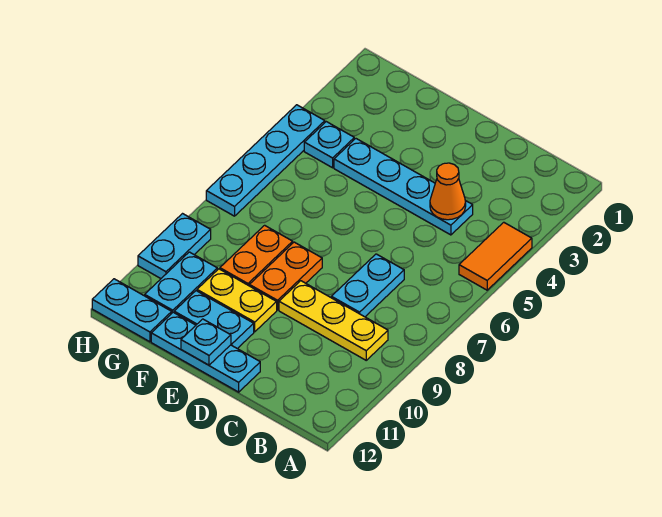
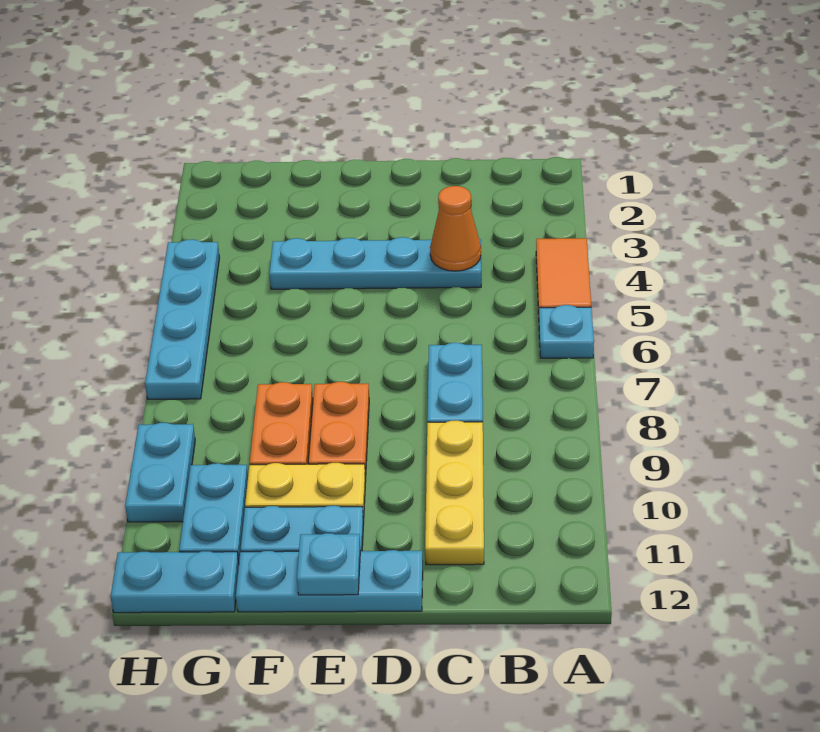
yellow 1x3 plate [279,281,388,360] -> yellow 1x3 plate turned to [425,421,484,565]
cyan 1x1 plate [304,122,354,168] -> cyan 1x1 plate moved to [539,305,594,358]

